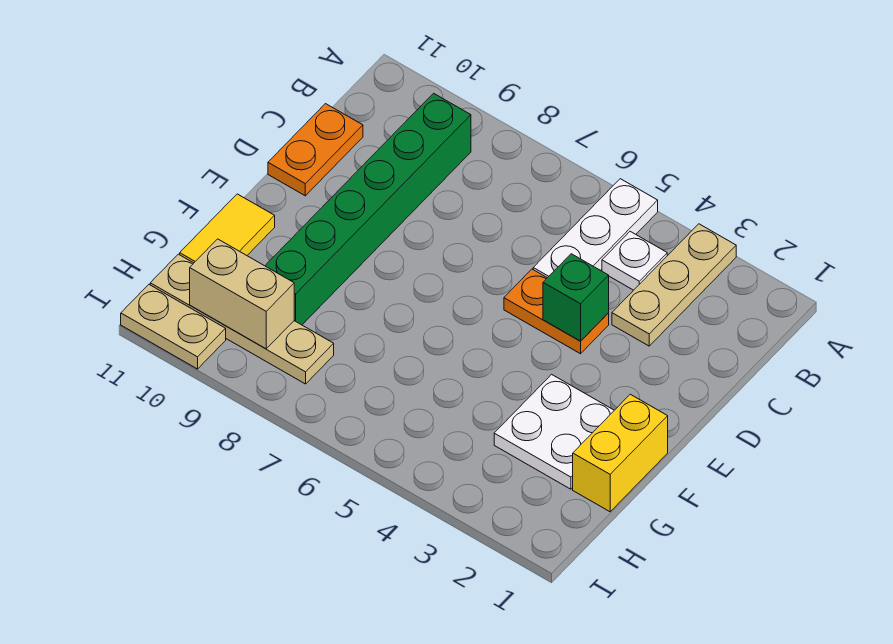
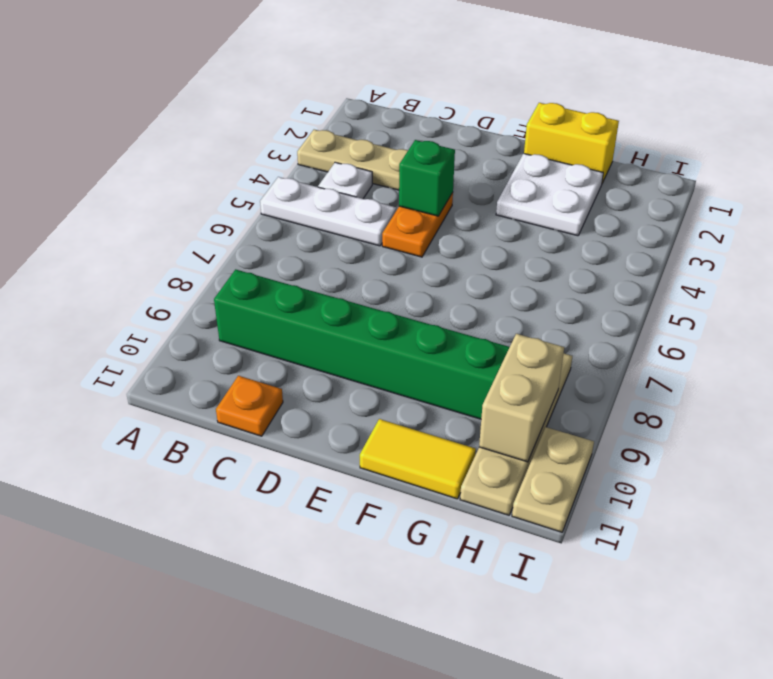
orange 1x2 plate [268,104,363,196] -> orange 1x1 plate [216,376,283,436]

